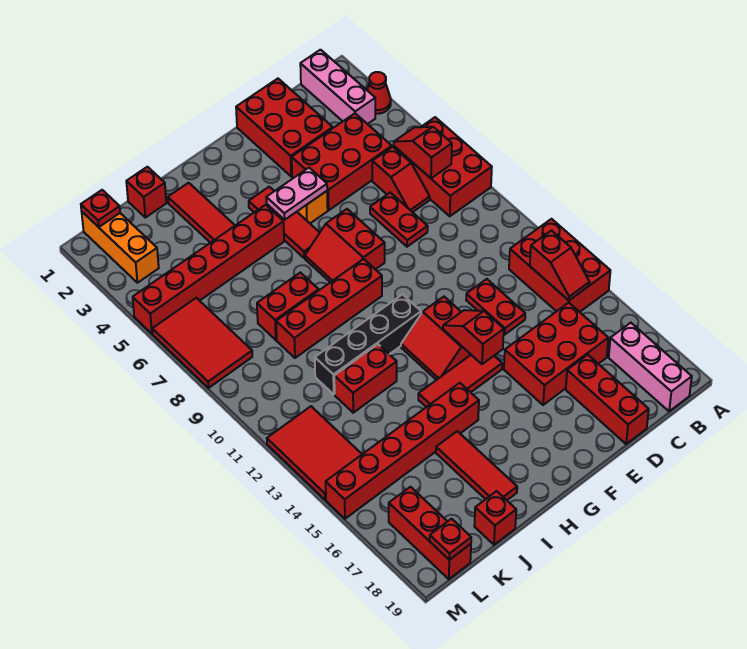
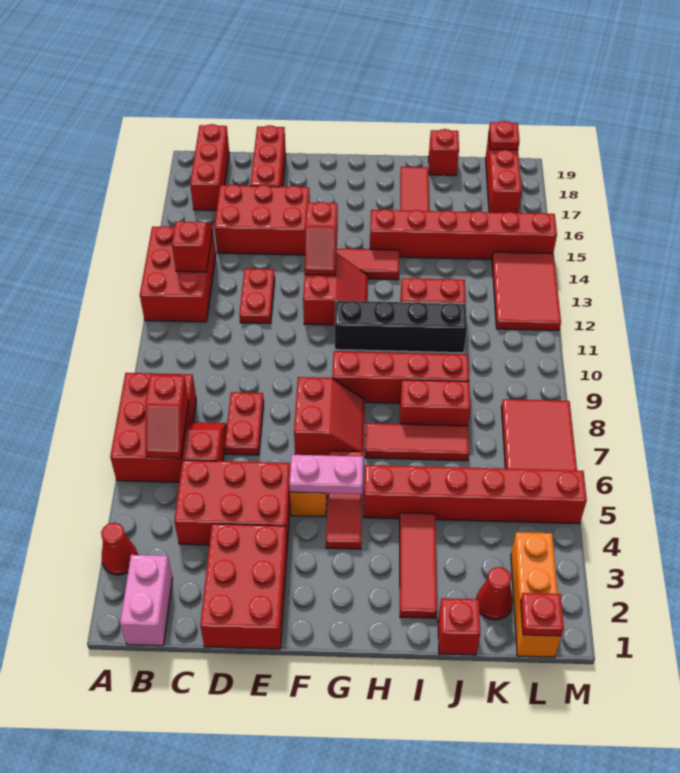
pink 1x3 brick [300,50,375,124] -> pink 1x2 brick [120,555,173,646]
pink 1x3 brick [609,323,692,411] -> red 1x3 brick [190,124,229,210]
none -> red 1x3 tile [365,423,469,461]
none -> red 1x1 cone [477,567,513,620]

